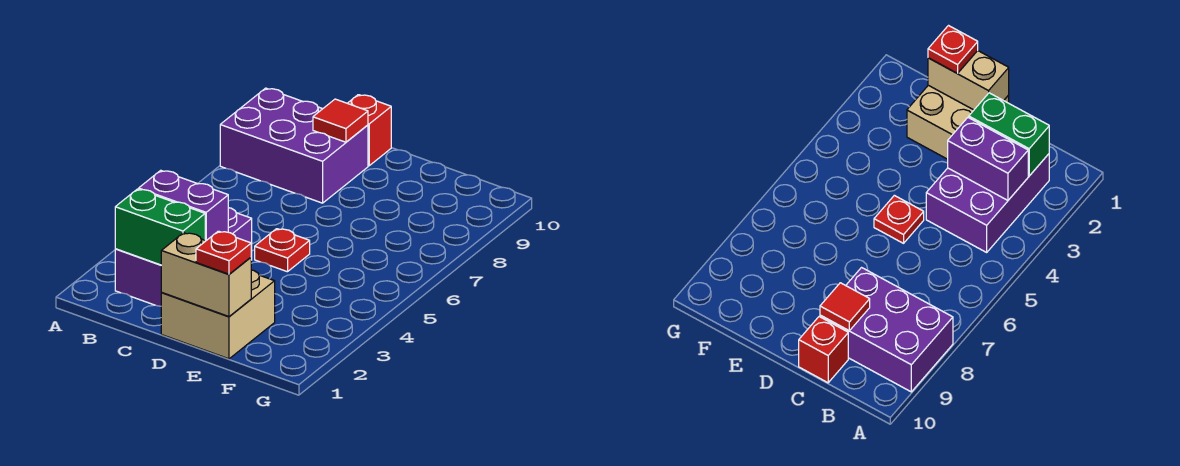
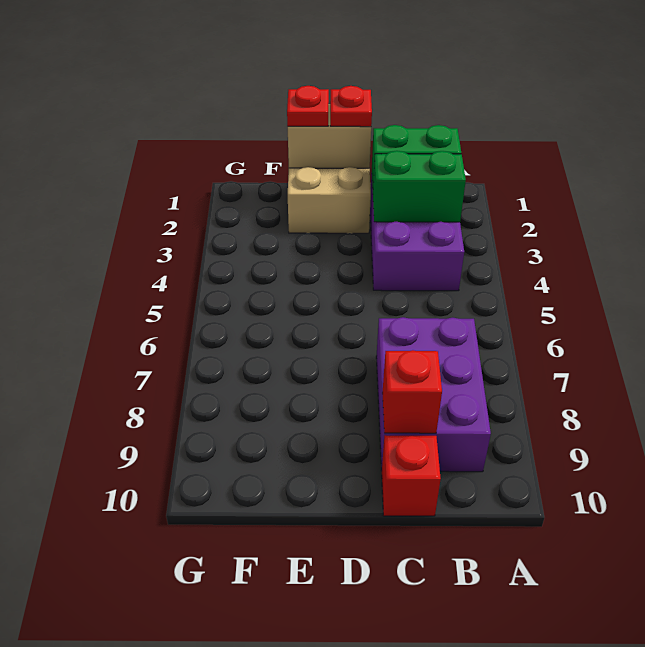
purple 2x3 brick [220,88,368,203] -> purple 2x3 brick turned to [376,317,491,472]
purple 1x2 brick [139,170,228,241] -> green 1x2 brick [373,151,466,222]
red 1x1 tile [313,99,368,142] -> red 1x1 brick [382,350,442,433]
red 1x1 plate [255,229,310,272] -> red 1x1 plate moved to [330,86,372,127]

